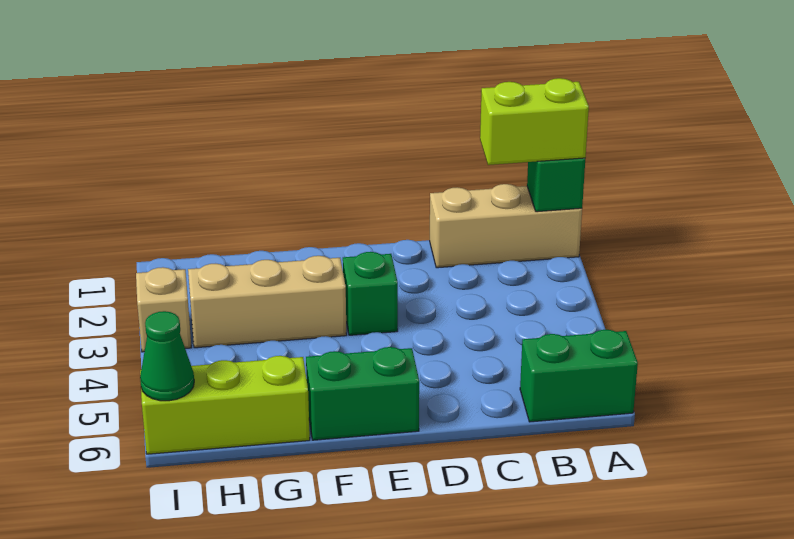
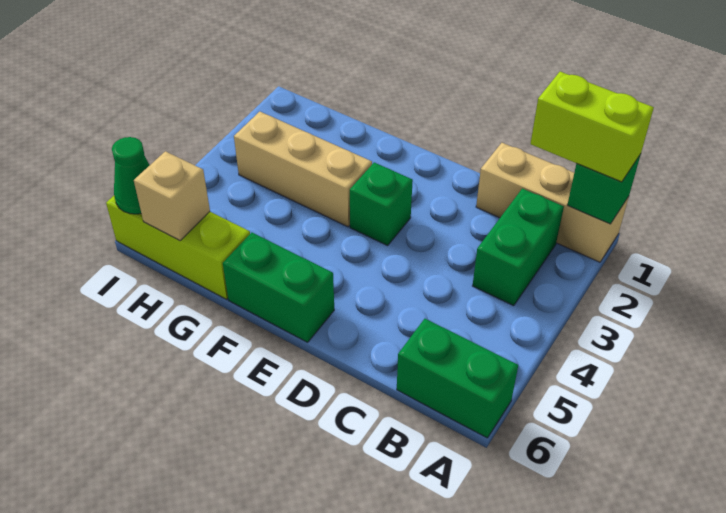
none -> green 1x2 brick [473,188,564,306]
tan 1x1 brick [136,267,191,352] -> tan 1x1 brick moved to [134,151,210,241]

